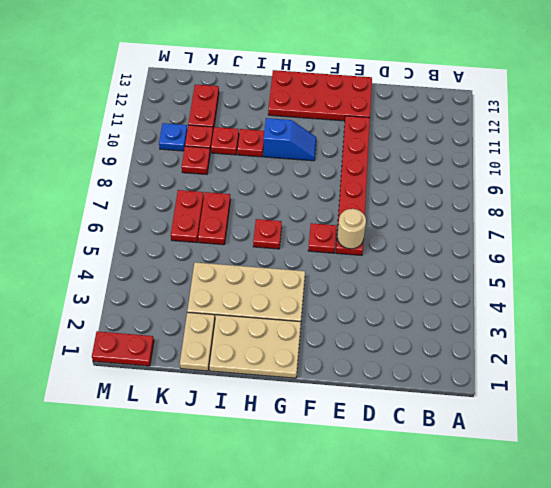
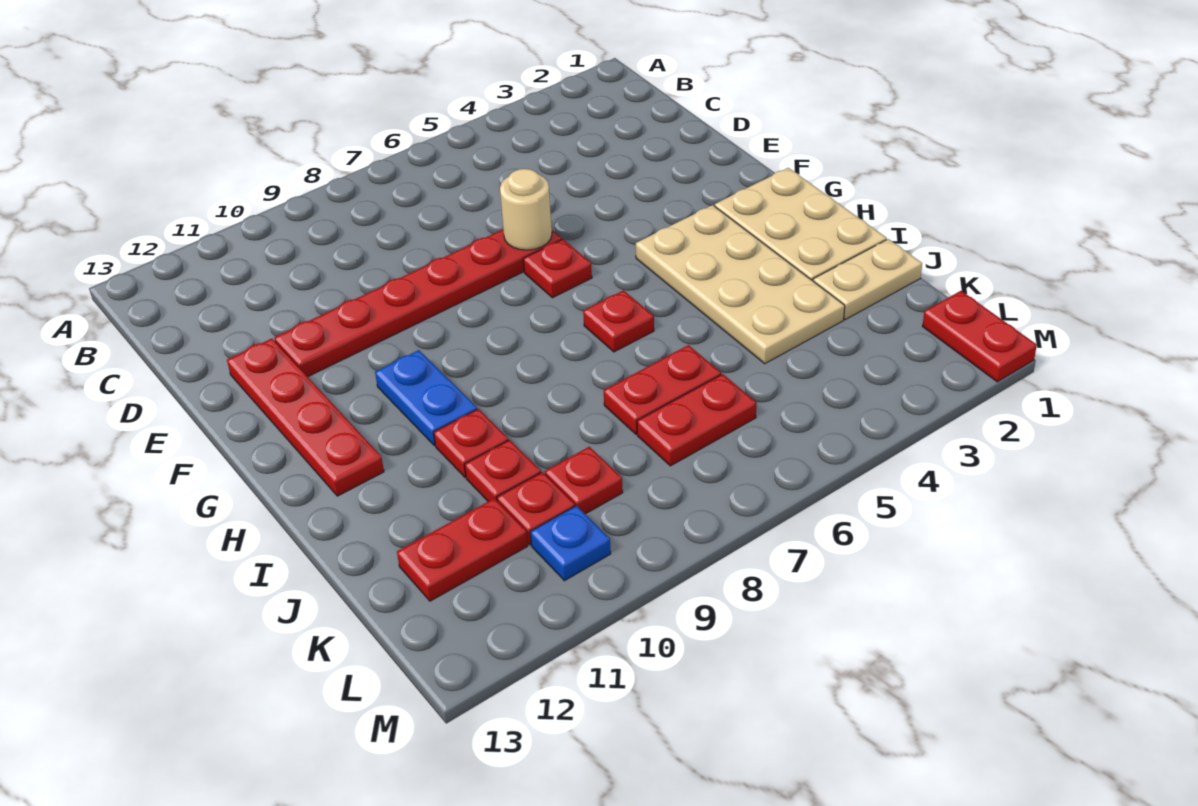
red 2x4 plate [268,70,372,121] -> red 1x4 plate [227,339,384,496]
blue 1x2 slope [263,118,316,161] -> blue 1x2 plate [375,350,477,446]

